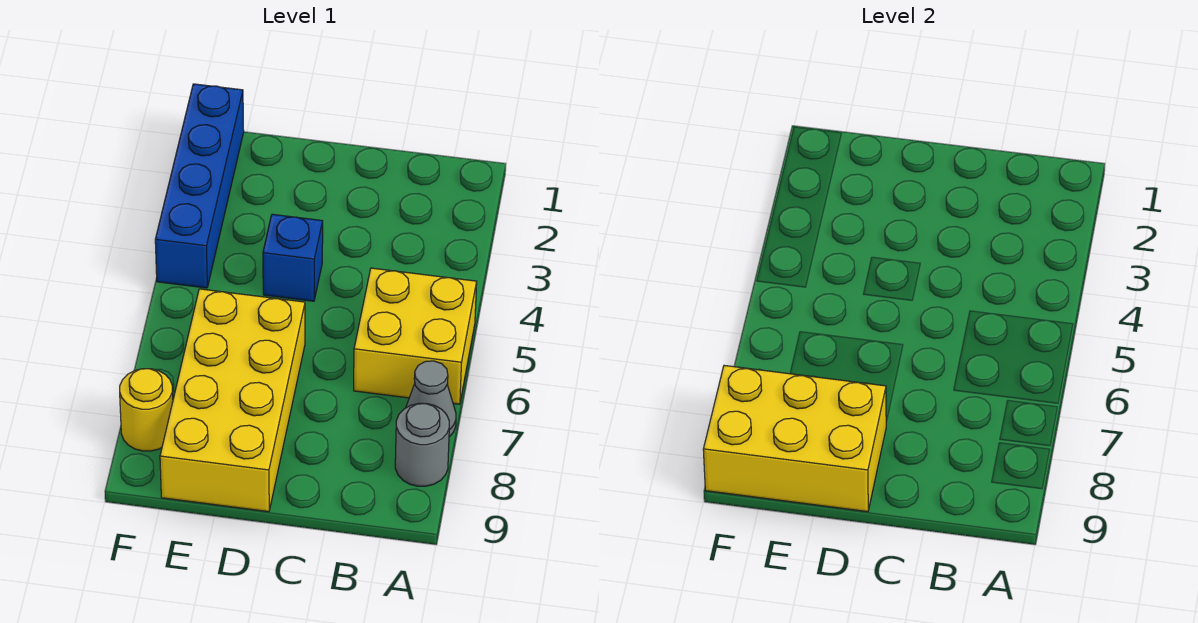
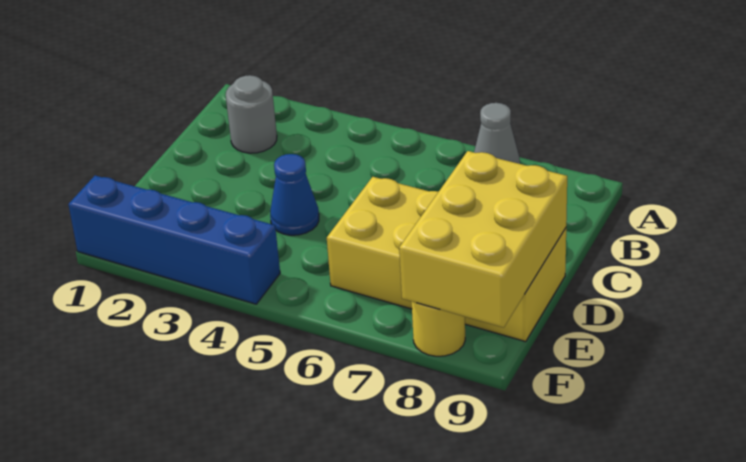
yellow 2x2 brick [354,268,477,404] -> none
grey 1x1 round brick [395,403,449,486] -> grey 1x1 round brick moved to [226,75,277,153]
blue 1x1 brick [263,214,323,301] -> blue 1x1 cone [270,154,319,235]

